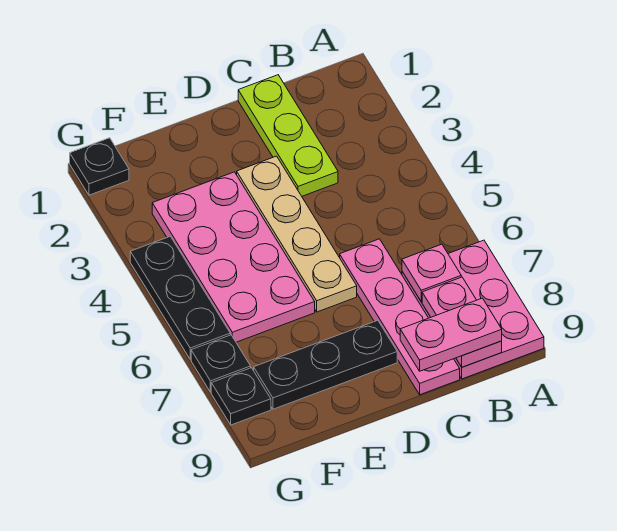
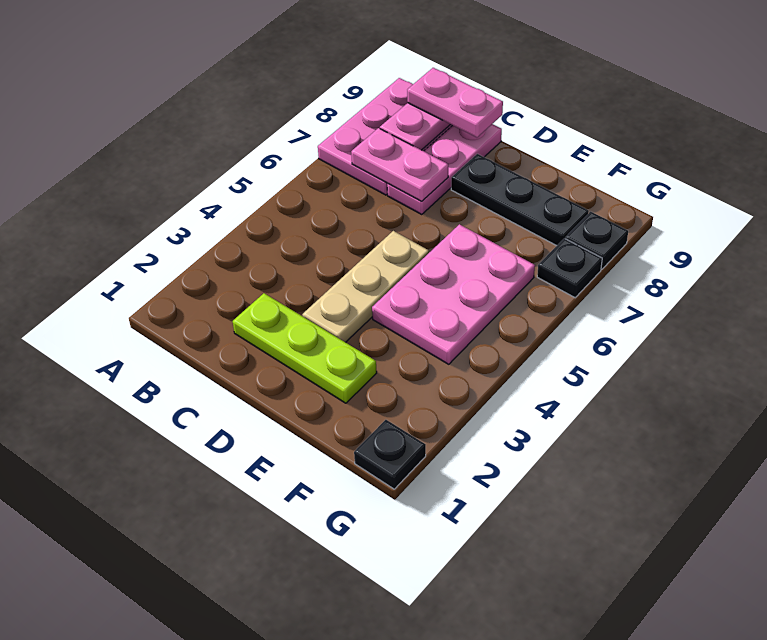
pink 1x1 plate [402,244,461,302] -> pink 1x2 plate [351,128,448,201]
lime 1x3 plate [238,75,338,196] -> lime 1x3 plate turned to [233,293,377,403]
pink 1x4 plate [340,239,460,395] -> pink 1x3 plate [387,124,502,215]
tan 1x4 plate [237,156,357,312] -> tan 1x3 plate [302,231,429,342]
pink 2x4 plate [152,172,315,342] -> pink 2x3 plate [372,224,535,364]
black 1x3 plate [130,236,230,359] -> none

